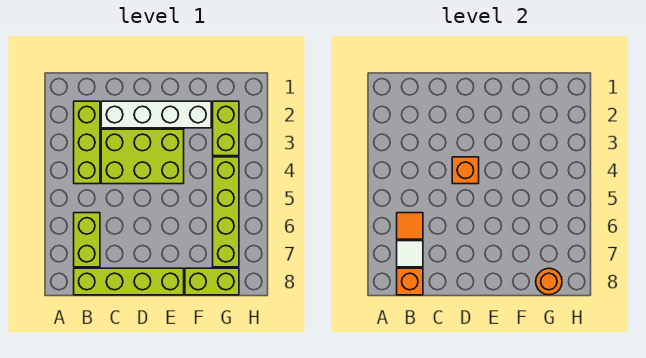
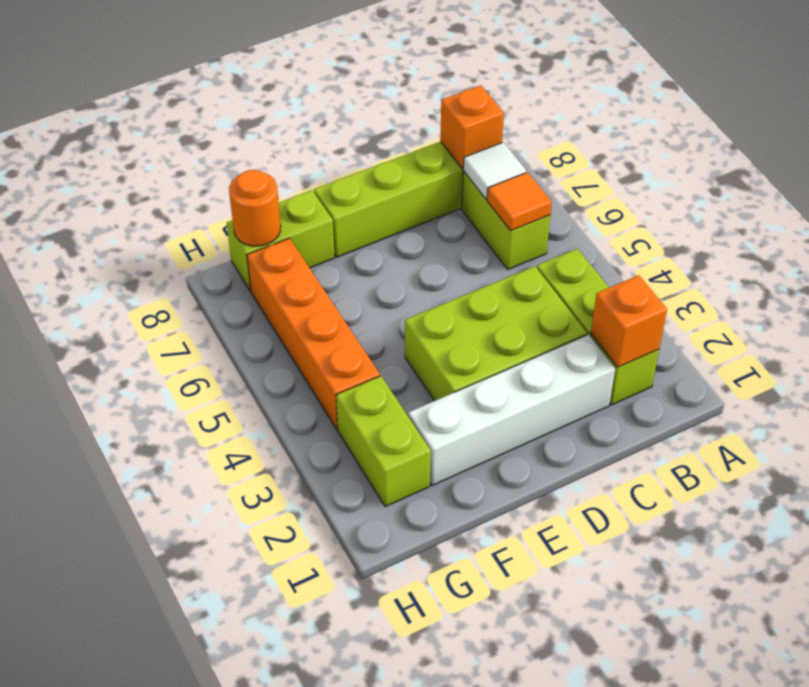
orange 1x1 brick [452,157,479,184] -> orange 1x1 brick moved to [591,275,667,367]
lime 1x4 brick [213,157,239,267] -> orange 1x4 brick [247,238,380,430]

